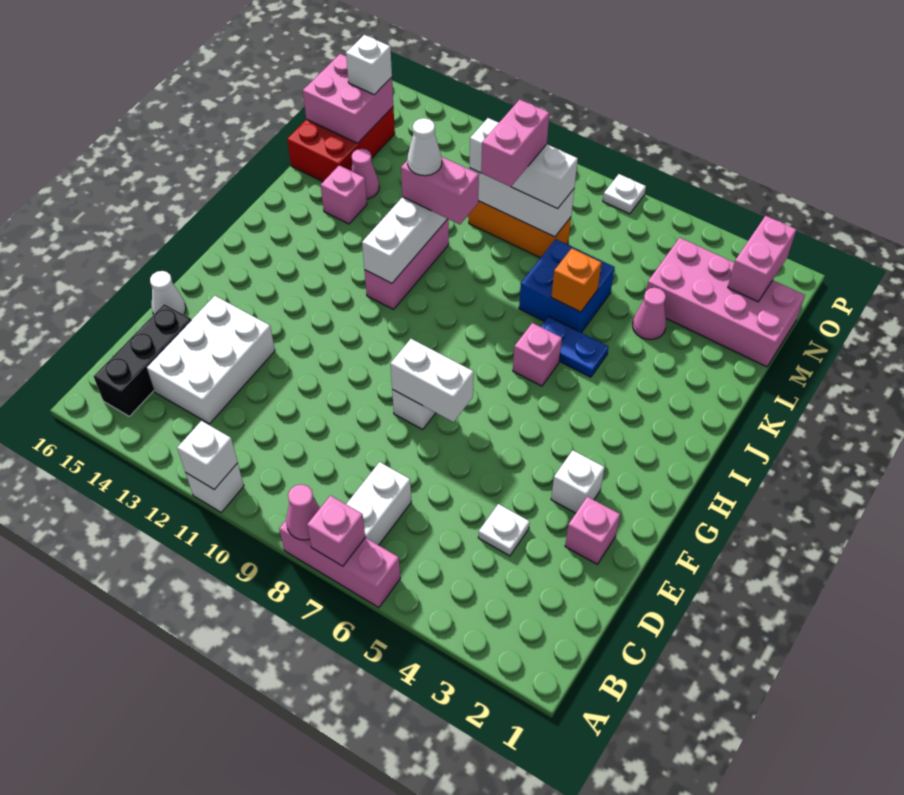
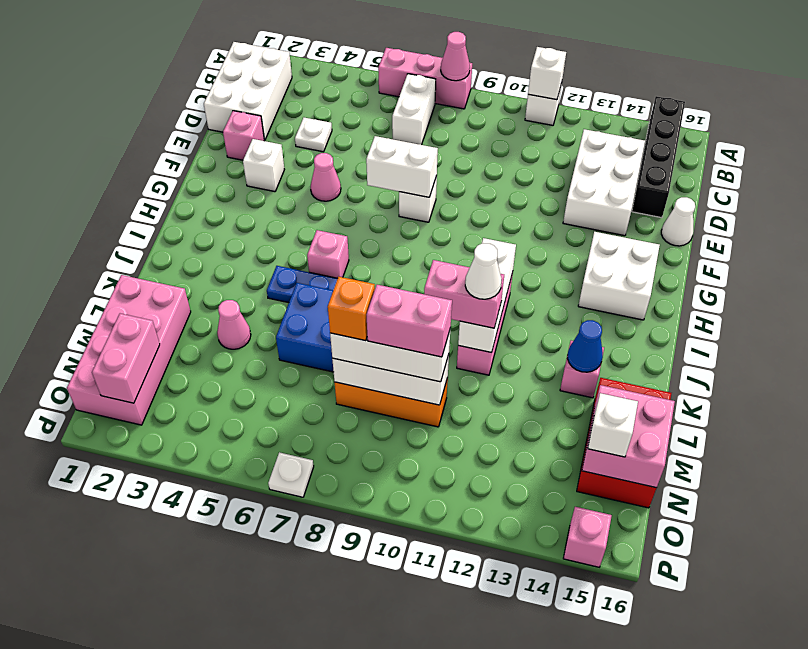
pink 1x1 brick [307,496,365,566] -> pink 1x1 brick moved to [563,507,612,567]
none -> white 2x3 brick [204,42,292,140]
black 1x3 brick [94,304,191,416] -> black 1x4 brick [632,96,685,218]
none -> white 2x2 brick [578,232,660,320]
orange 1x1 brick [551,248,602,312] -> orange 1x1 brick moved to [328,277,375,341]
none -> blue 1x1 cone [568,320,603,372]
pink 1x2 brick [481,100,549,187] -> pink 1x2 brick turned to [367,285,452,357]
pink 1x1 cone [351,149,379,199] -> pink 1x1 cone moved to [311,153,341,201]
pink 2x4 brick [646,238,805,367] -> pink 2x4 brick turned to [67,275,191,425]

